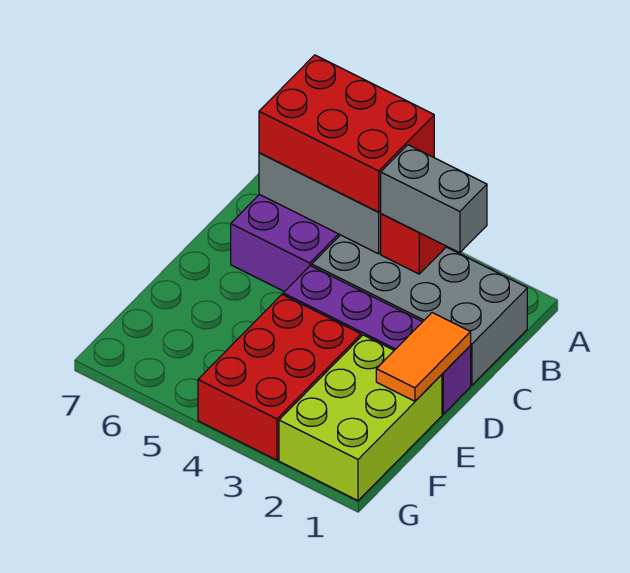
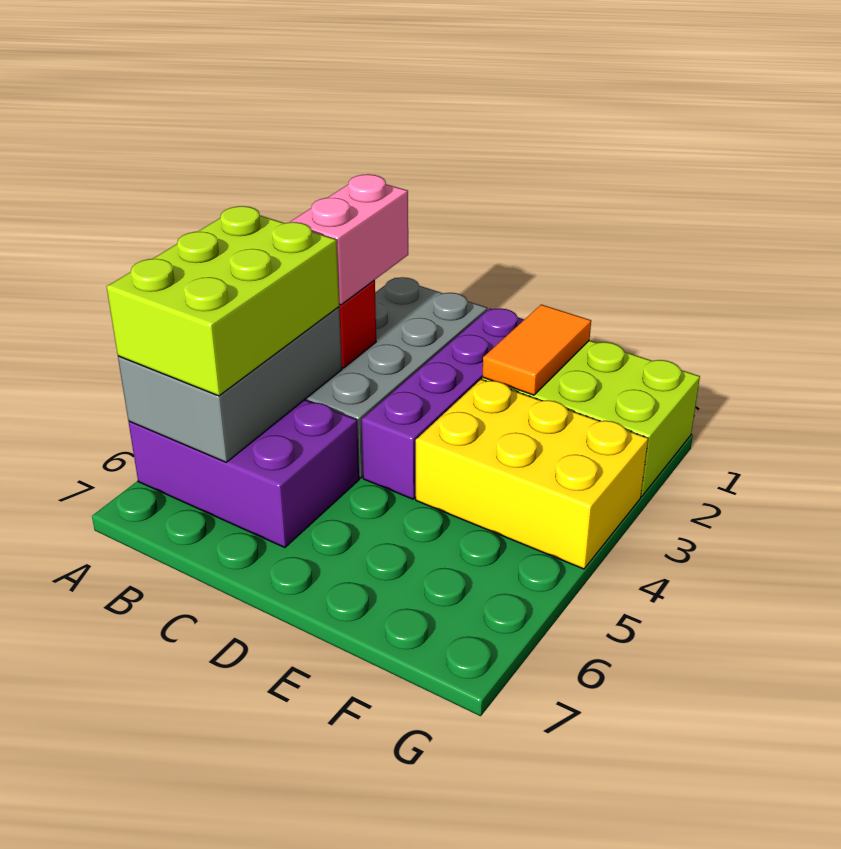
red 2x3 brick [259,55,434,212] -> lime 2x3 brick [107,206,339,396]
grey 1x2 brick [381,145,487,253] -> pink 1x2 brick [290,174,408,305]
orange 1x2 tile [376,313,471,401] -> orange 1x2 tile turned to [483,305,591,395]
red 2x3 brick [198,295,361,460] -> yellow 2x3 brick [416,379,648,569]

